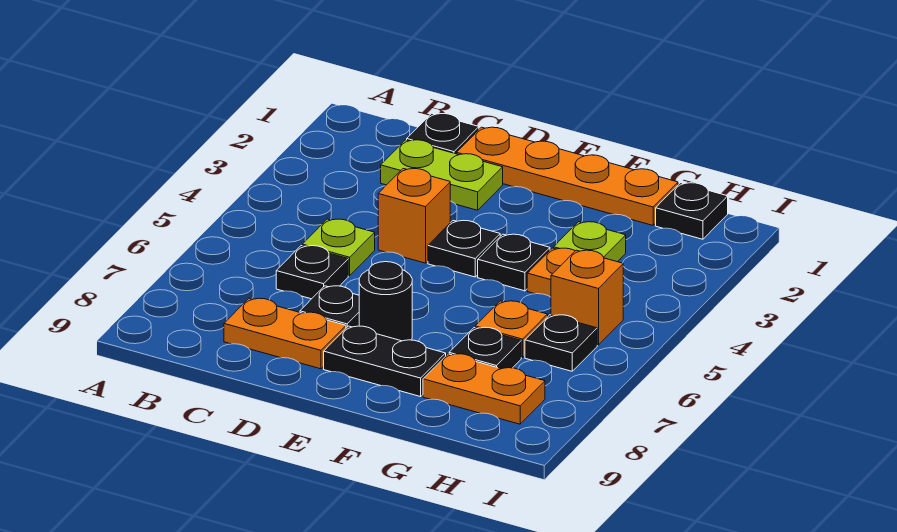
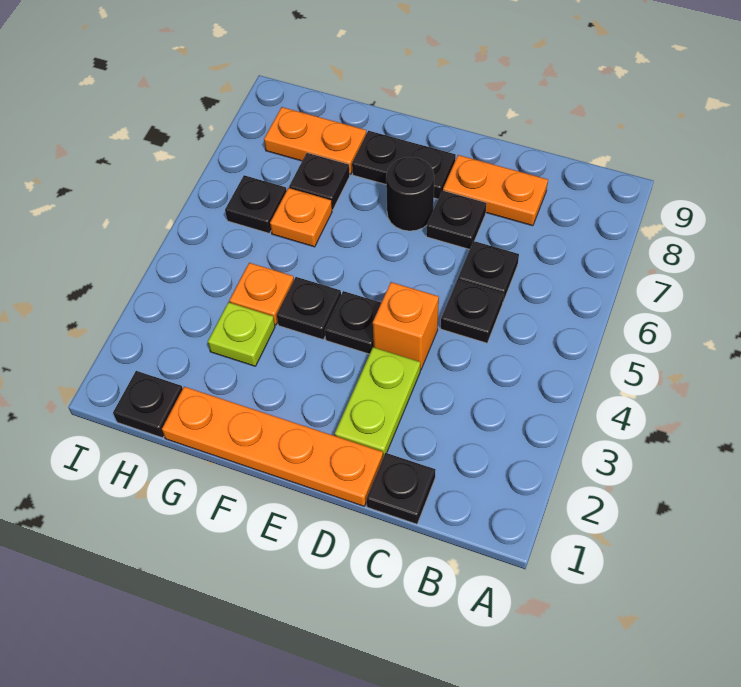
lime 1x2 plate [381,140,503,210] -> lime 1x2 plate turned to [335,347,420,457]
lime 1x1 plate [302,219,375,276] -> black 1x1 plate [441,280,504,343]
orange 1x1 brick [551,250,623,345] -> none

